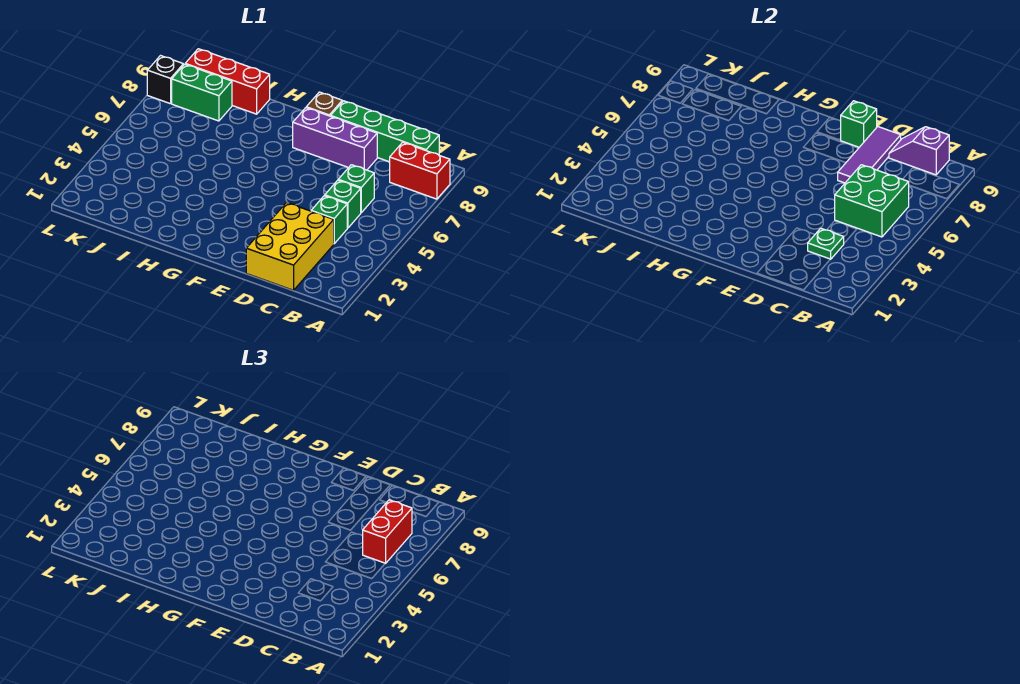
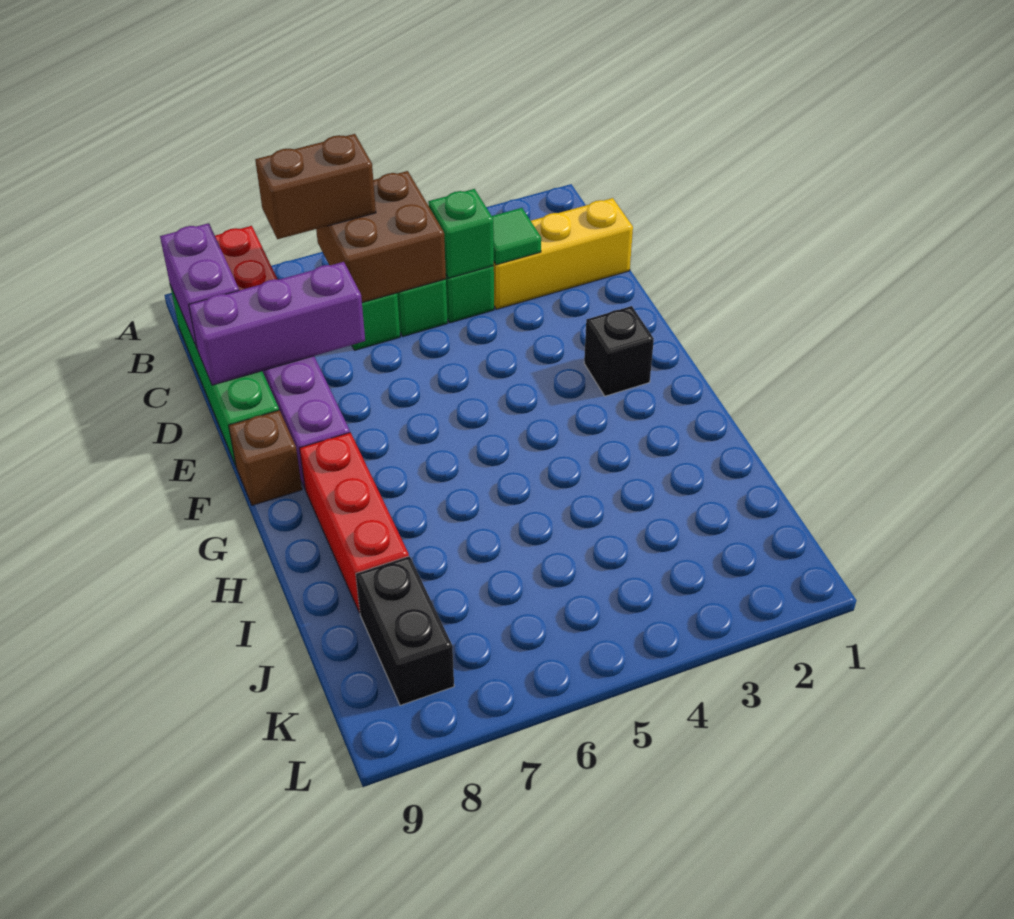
green 2x2 brick [835,165,909,237] -> brown 2x2 brick [316,171,446,303]
red 1x2 brick [363,500,412,563] -> brown 1x2 brick [255,134,376,239]
purple 1x2 slope [889,127,949,175] -> purple 1x2 brick [160,223,239,348]
yellow 2x3 brick [246,203,334,290] -> yellow 1x3 brick [494,198,633,309]
green 1x1 plate [808,228,844,259] -> green 1x1 tile [492,208,541,265]
purple 1x3 tile [838,127,901,183] -> purple 1x3 brick [189,262,365,385]
green 1x1 brick [840,101,877,147] -> green 1x1 brick moved to [428,189,494,278]
red 1x3 brick [185,49,270,114] -> red 1x3 brick moved to [300,432,409,613]
green 1x2 brick [172,64,232,121] -> black 1x2 brick [356,556,454,705]
black 1x1 brick [147,56,183,104] -> black 1x1 brick moved to [584,306,654,396]

